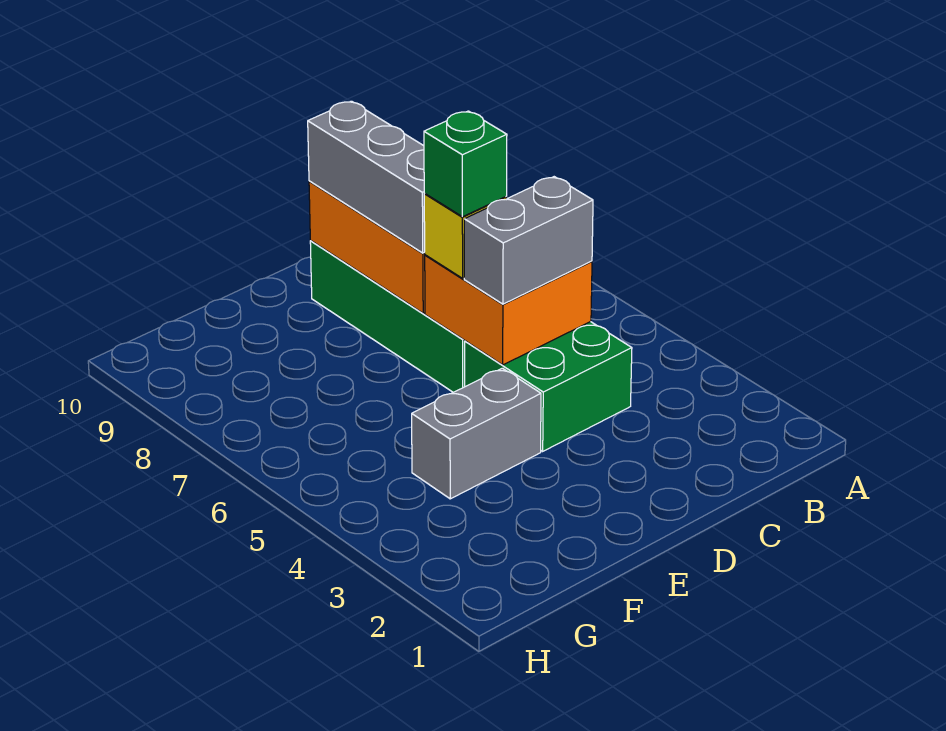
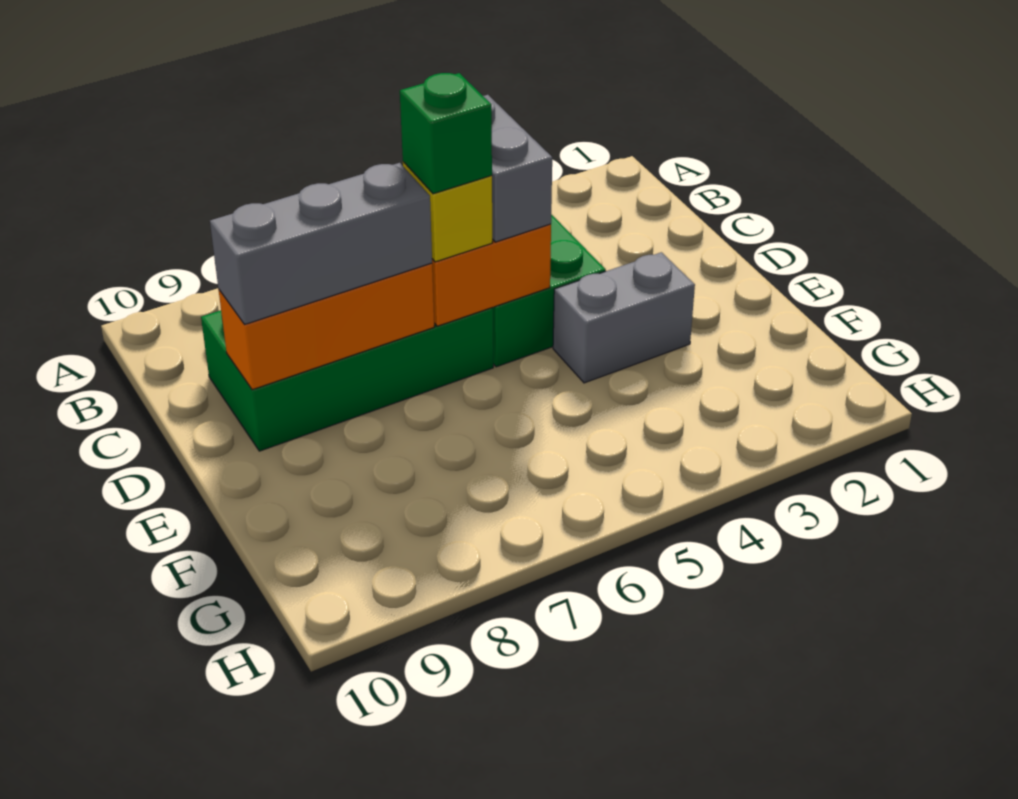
grey 1x2 brick [412,368,541,499] -> grey 1x2 brick turned to [553,252,695,383]

